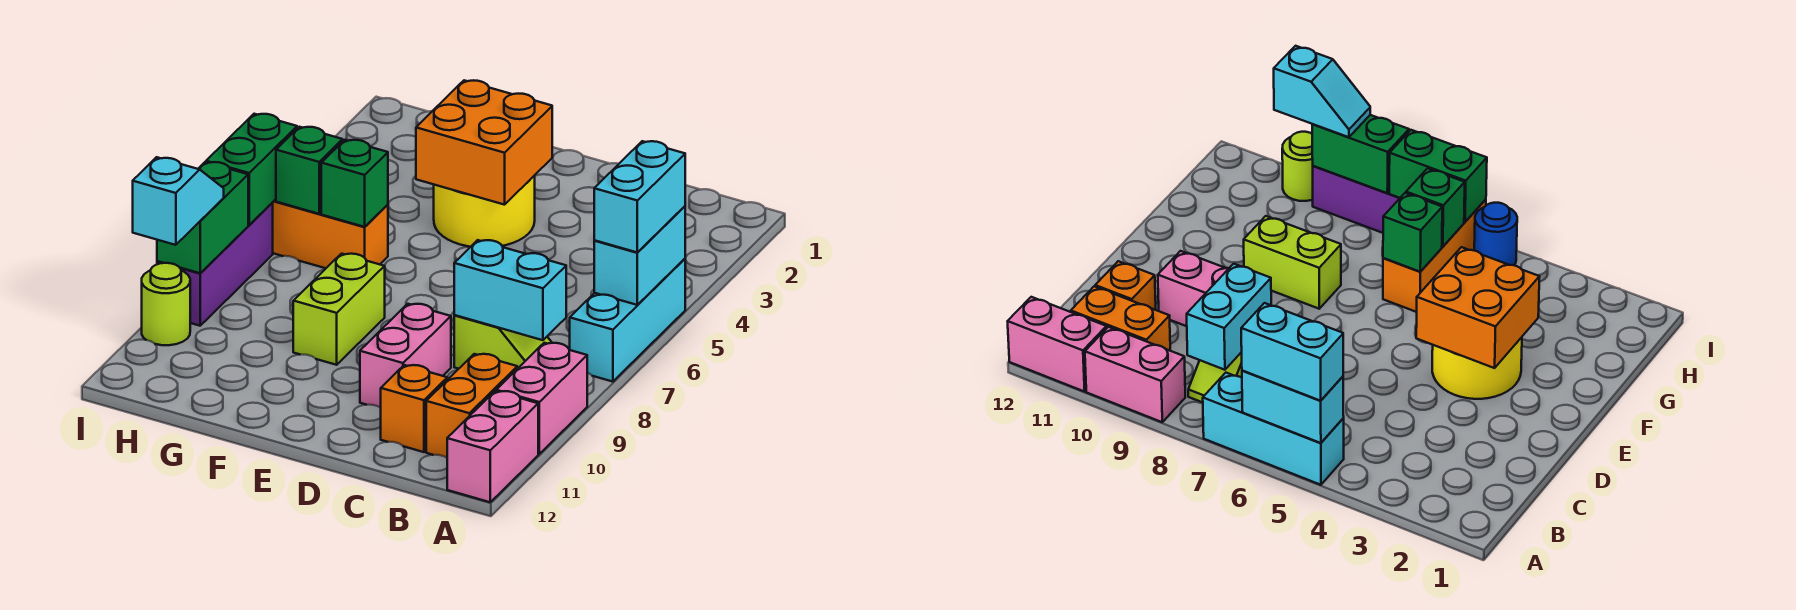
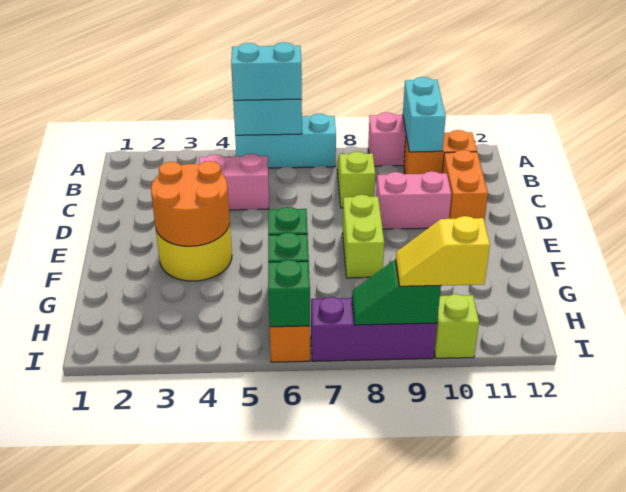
pink 1x2 brick [447,391,538,502] -> pink 1x2 brick moved to [199,154,269,210]
cyan 1x2 brick [454,240,566,340] -> cyan 1x2 brick moved to [403,77,446,152]
orange 1x1 brick [381,365,447,452] -> orange 1x2 brick [442,150,488,220]
orange 2x2 brick [416,80,552,205] -> orange 2x2 round brick [151,161,230,246]
lime 1x2 brick [293,254,385,365] -> lime 1x2 brick turned to [343,195,384,278]
blue 1x1 round brick [1474,203,1517,265] -> none
green 1x2 brick [206,114,297,225] -> green 1x1 brick [268,260,310,327]
green 1x2 brick [157,162,248,273] -> green 1x2 slope [352,260,441,325]
cyan 1x2 slope [133,157,224,245] -> yellow 1x2 slope [396,216,490,286]
lime 1x1 round brick [142,263,190,345] -> lime 1x1 brick [434,294,479,358]

